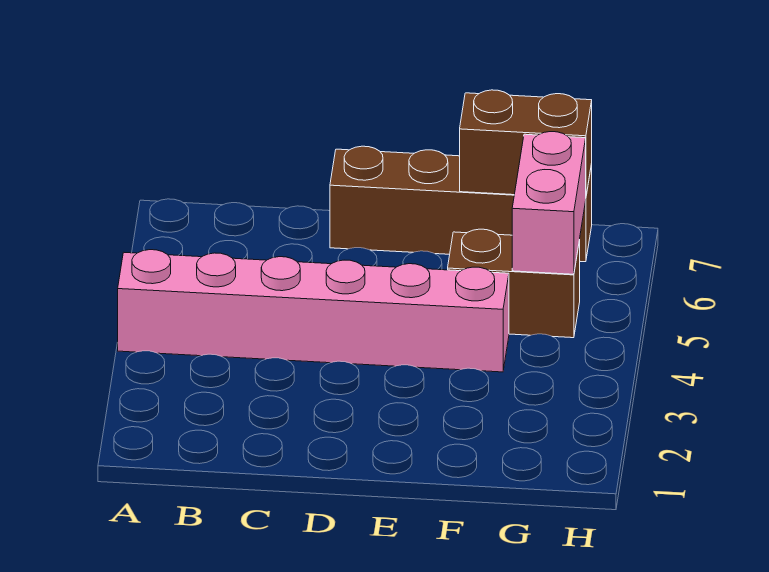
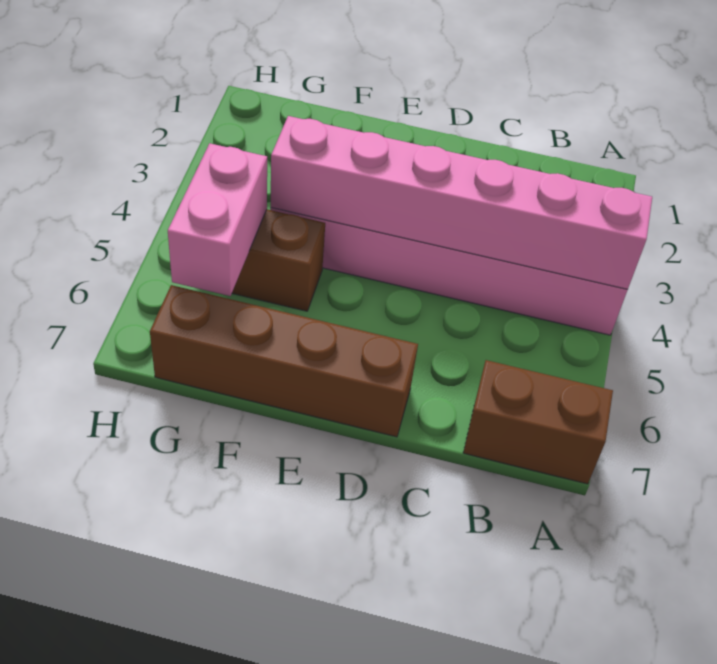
none -> pink 1x6 brick [270,116,652,289]
brown 1x2 brick [460,90,592,195] -> brown 1x2 brick moved to [463,360,613,484]

